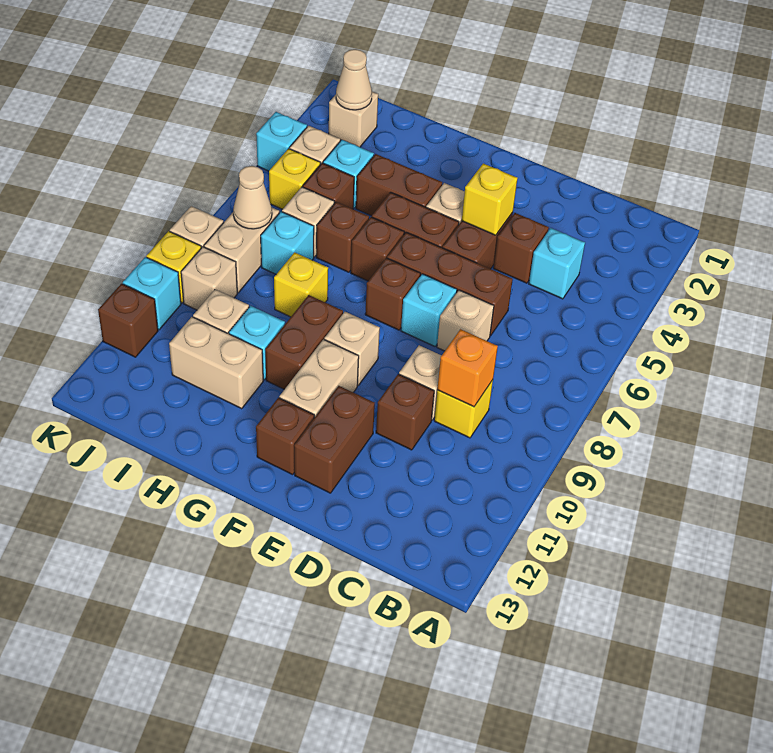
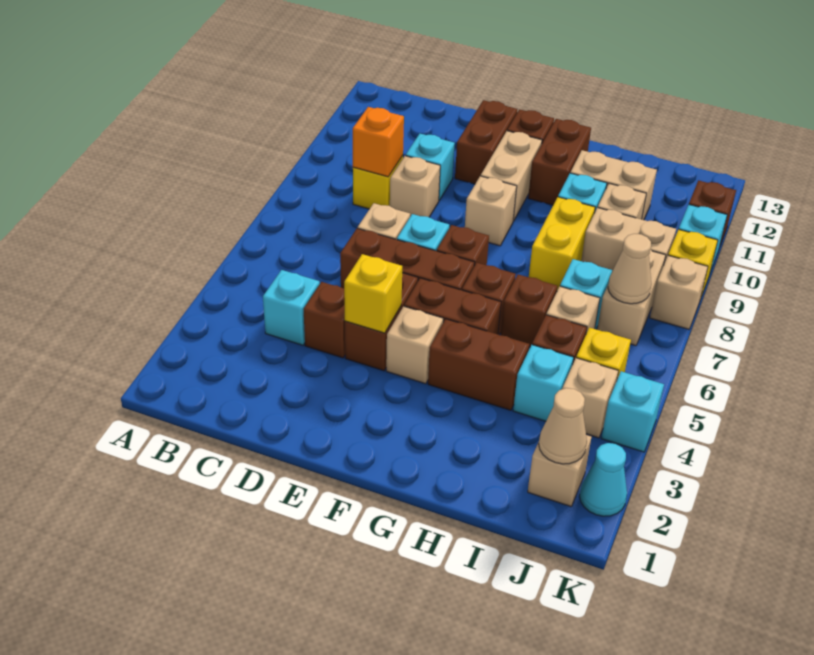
brown 1x1 brick [376,374,434,450] -> cyan 1x1 brick [406,134,455,200]
brown 1x2 brick [265,295,343,389] -> brown 1x2 brick moved to [528,119,591,205]
yellow 1x1 brick [274,252,328,317] -> yellow 1x2 brick [529,197,595,291]
tan 1x1 brick [181,247,237,310] -> tan 1x2 brick [581,208,676,271]
none -> cyan 1x1 cone [580,443,627,516]

